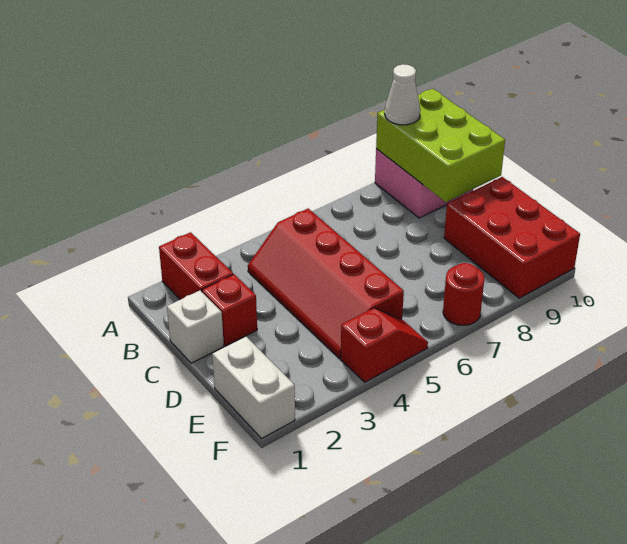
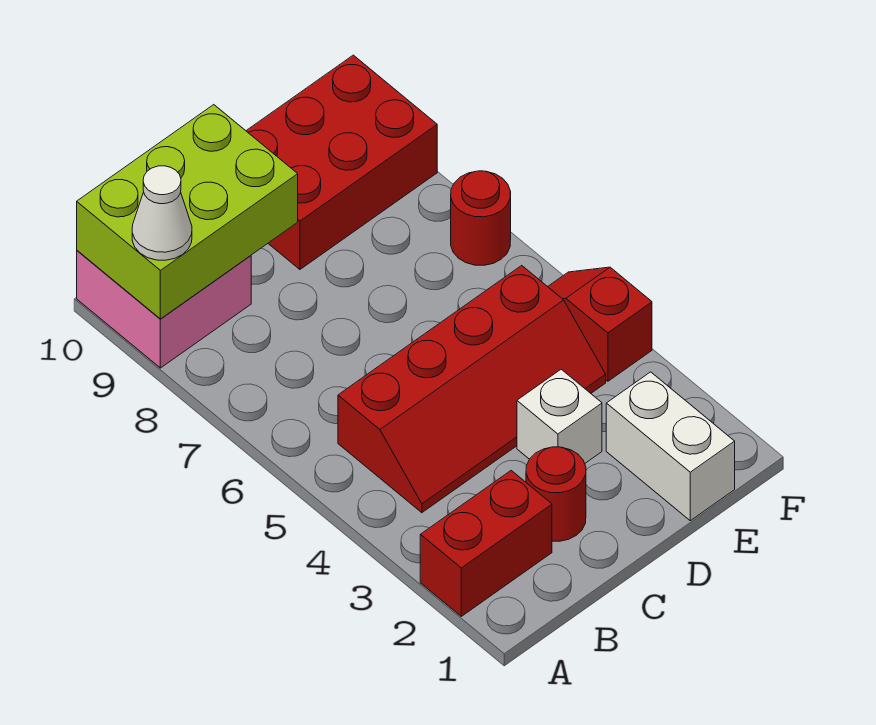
white 1x1 brick [167,291,224,363] -> white 1x1 brick moved to [517,369,602,463]
red 1x1 brick [202,274,257,346] -> red 1x1 round brick [526,447,586,541]
white 1x2 brick [212,337,295,439] -> white 1x2 brick turned to [606,372,735,521]

